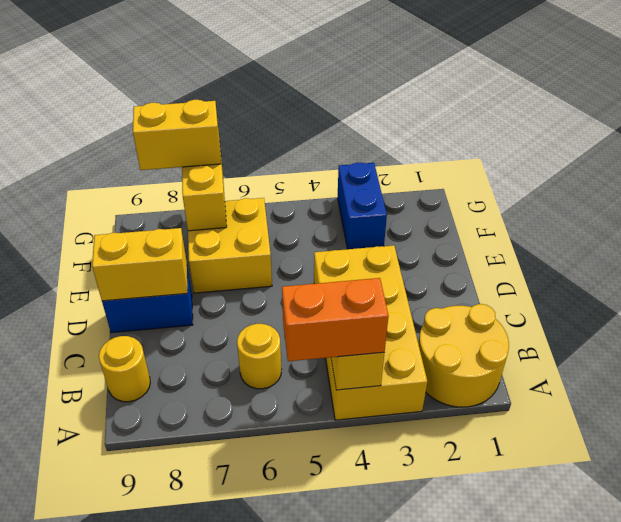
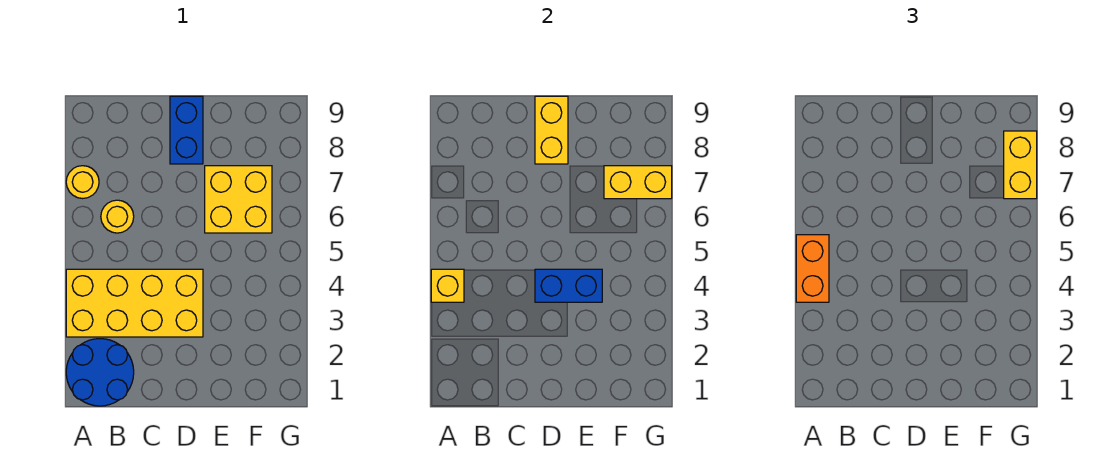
yellow 2x2 round brick [418,304,509,407] -> blue 2x2 round brick [66,339,134,406]
yellow 1x1 round brick [99,336,150,402] -> yellow 1x1 round brick moved to [66,166,99,199]
blue 1x2 brick [338,163,387,249] -> blue 1x2 brick moved to [535,269,602,302]

